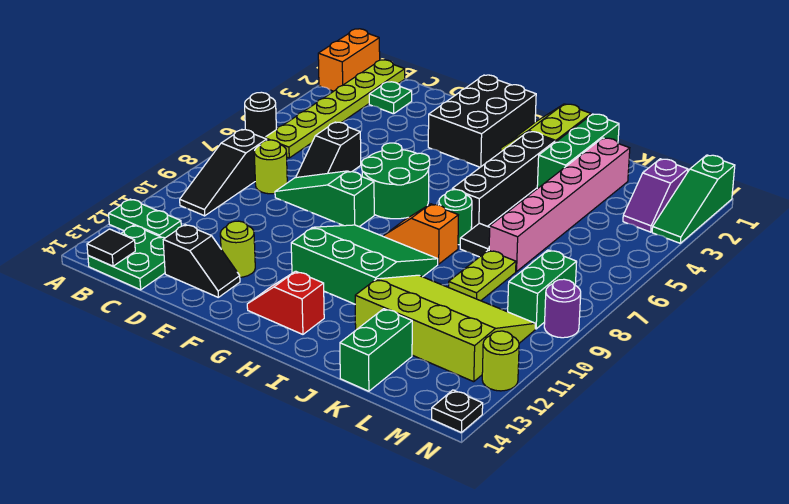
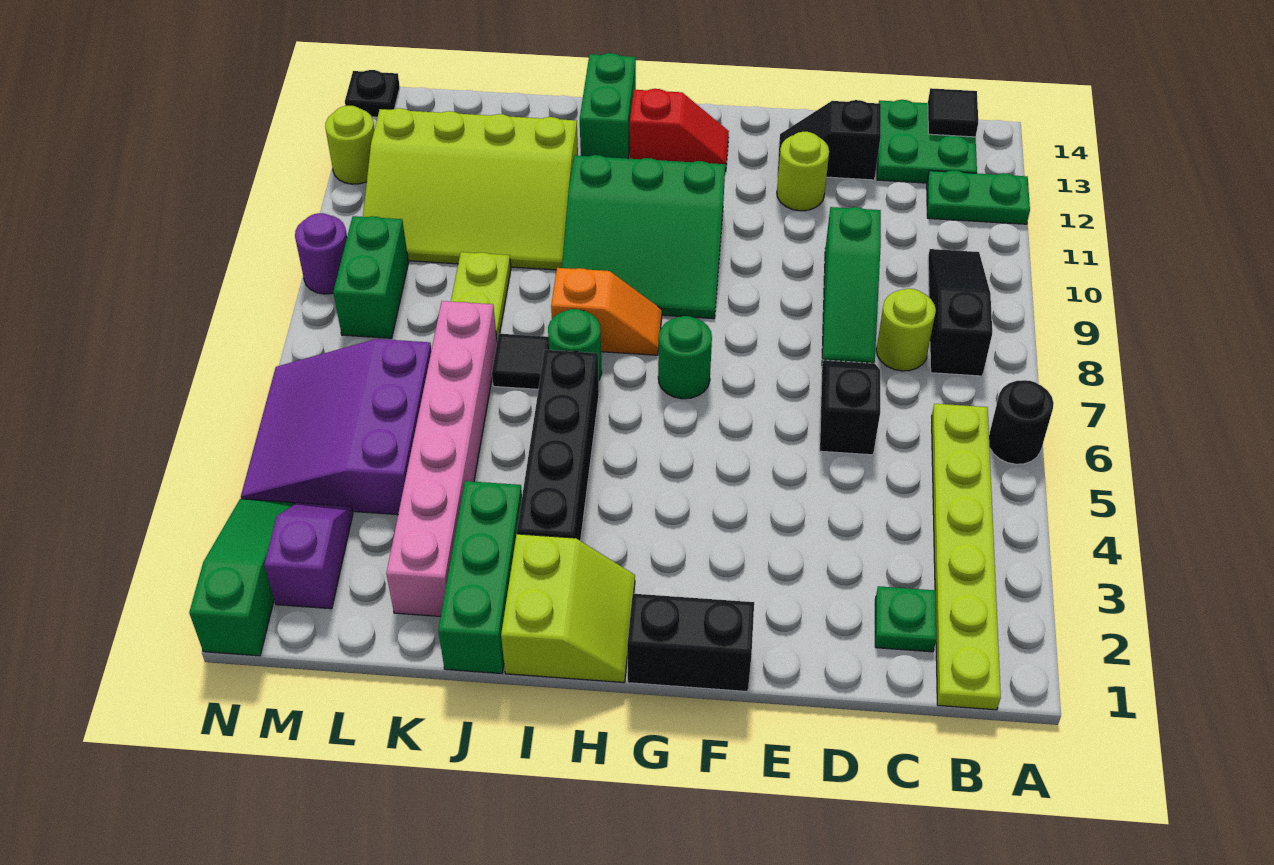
orange 1x2 brick [318,29,380,91] -> none
green 1x3 slope [275,171,374,227] -> green 1x3 slope turned to [822,207,881,363]
black 2x3 brick [428,75,536,167] -> black 1x2 brick [627,594,754,692]
green 2x2 round brick [362,143,430,219] -> green 1x1 round brick [658,316,712,399]
green 1x2 brick [340,309,412,391] -> green 1x2 brick moved to [580,53,636,159]
none -> purple 3x3 slope [241,339,431,515]

